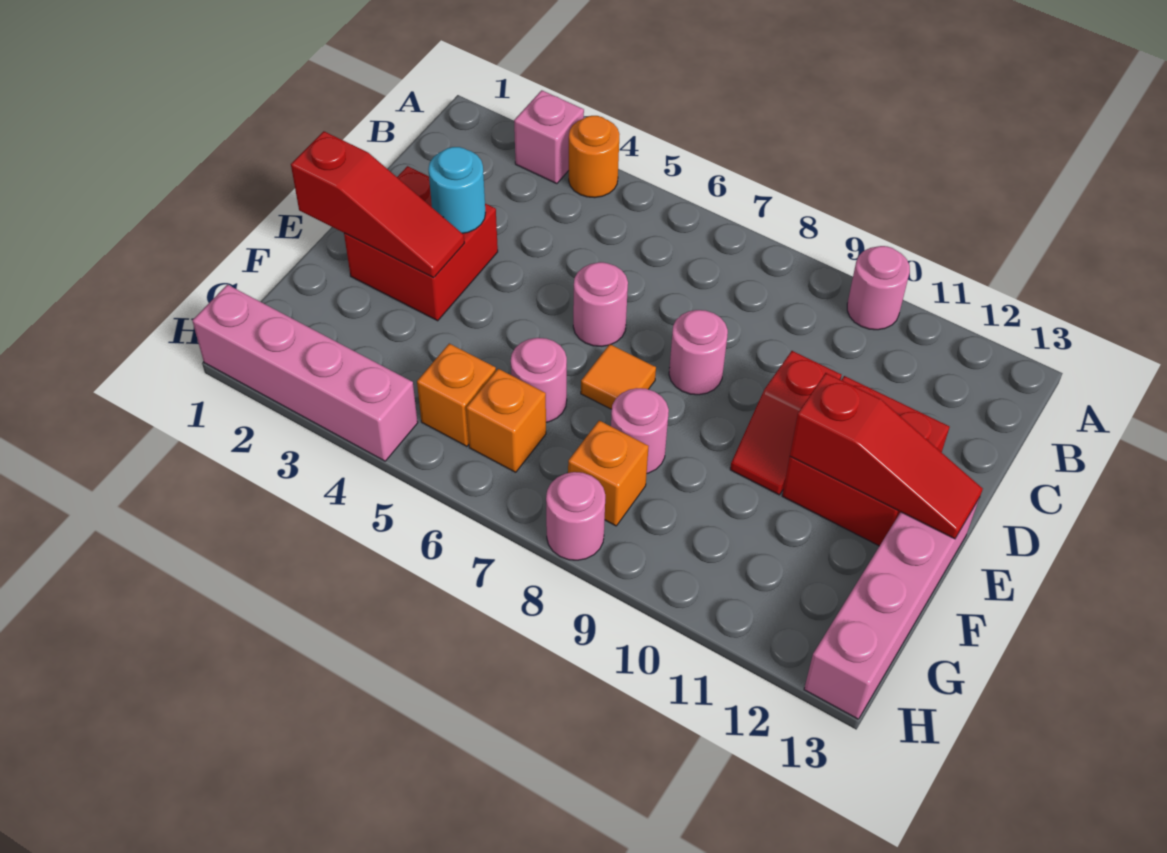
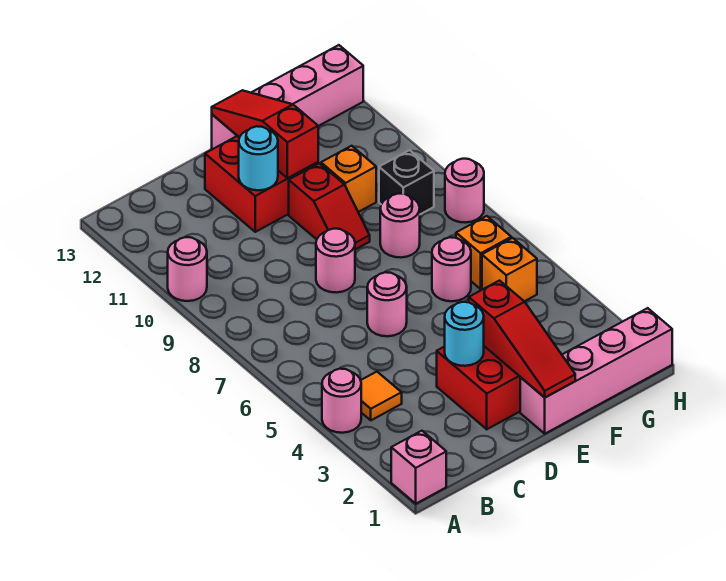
pink 1x1 brick [514,90,584,184] -> pink 1x1 brick moved to [391,431,446,504]
orange 1x1 round brick [569,116,619,198] -> pink 1x1 round brick [322,369,361,433]
red 1x2 slope [730,351,841,495] -> red 1x2 slope turned to [289,163,370,250]
none -> cyan 1x1 round brick [239,126,278,190]
red 1x3 slope [291,131,464,278] -> red 1x3 slope turned to [469,281,575,397]
orange 1x1 tile [581,344,656,409] -> orange 1x1 tile moved to [361,372,402,420]
orange 1x1 brick [568,421,649,526] -> orange 1x1 brick moved to [321,146,376,212]
none -> black 1x1 brick [379,150,434,214]
pink 1x4 brick [192,285,418,461] -> pink 1x4 brick turned to [520,308,672,434]

